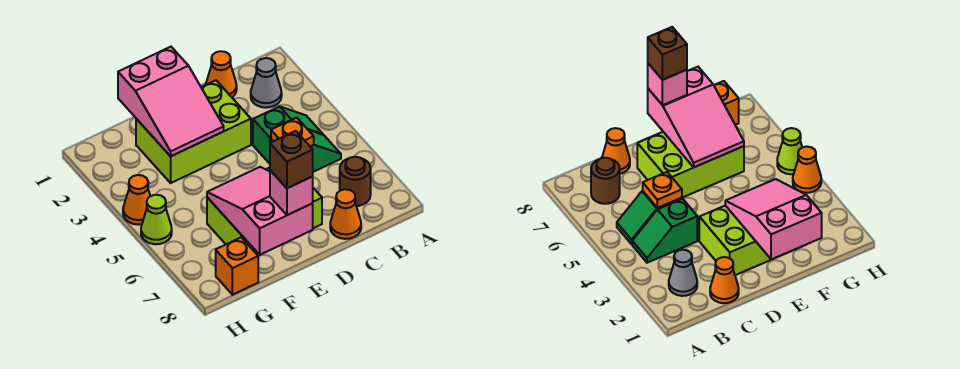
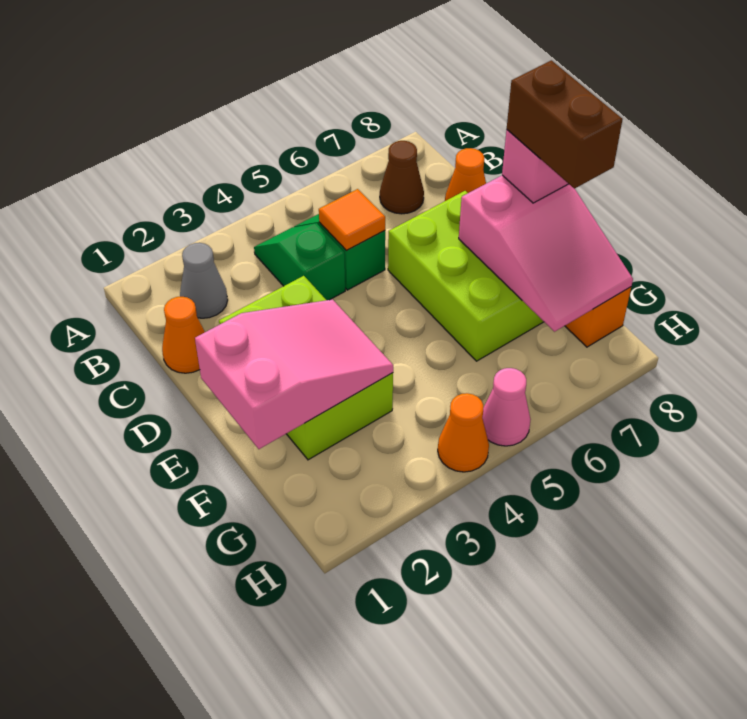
brown 1x1 round brick [340,157,371,206] -> brown 1x1 cone [380,141,424,214]
orange 1x1 plate [271,118,314,147] -> orange 1x1 tile [319,189,385,251]
pink 2x3 slope [207,167,313,255] -> pink 2x3 slope turned to [459,175,633,332]
brown 1x1 brick [270,131,313,188] -> brown 1x2 brick [507,60,623,189]
lime 1x1 cone [141,195,172,244] -> pink 1x1 cone [482,368,531,446]

